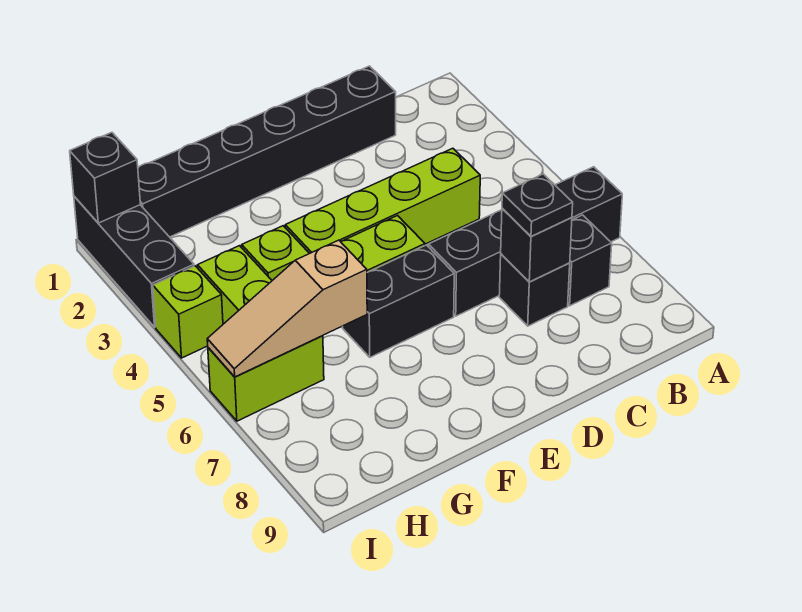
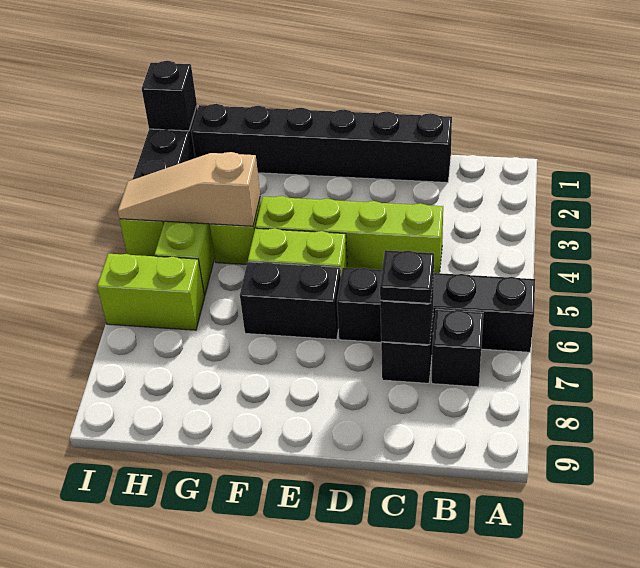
tan 1x3 slope [207,240,367,377] -> tan 1x3 slope moved to [118,152,260,226]

